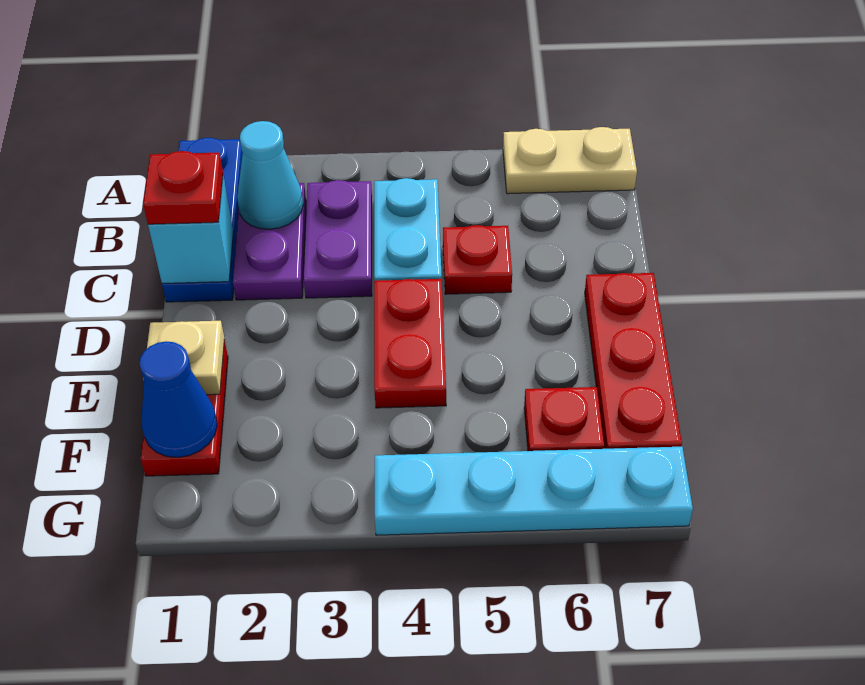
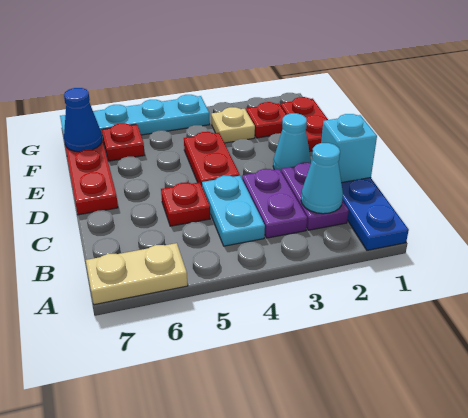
red 1x1 plate [143,151,223,224] -> red 1x1 plate moved to [246,102,286,138]
none -> cyan 1x1 cone [273,113,311,171]
tan 1x1 plate [143,321,225,395] -> tan 1x1 plate moved to [211,107,255,143]
blue 1x1 cone [139,341,217,457] -> blue 1x1 cone moved to [64,88,102,152]

